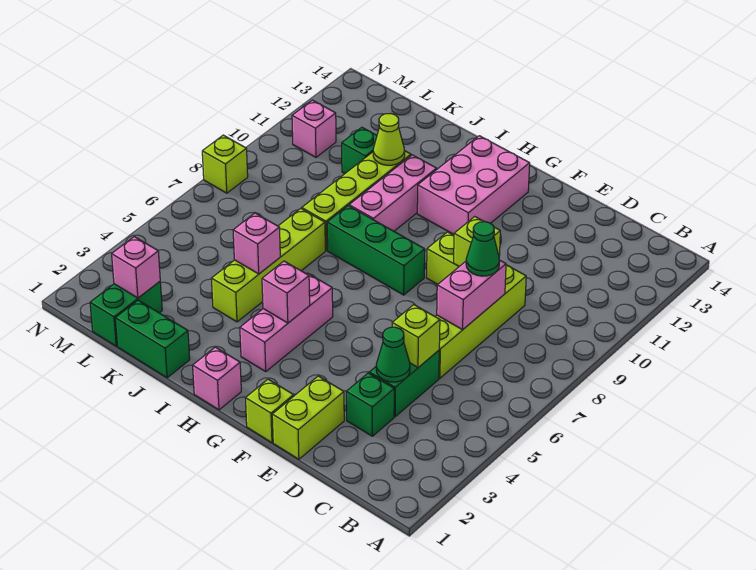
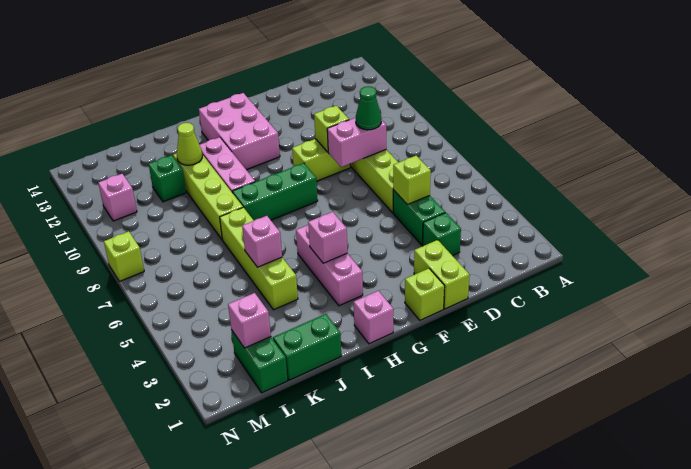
green 1x1 cone [376,327,410,382] -> none
pink 1x2 brick [437,261,506,330] -> pink 1x2 brick turned to [327,118,386,167]

